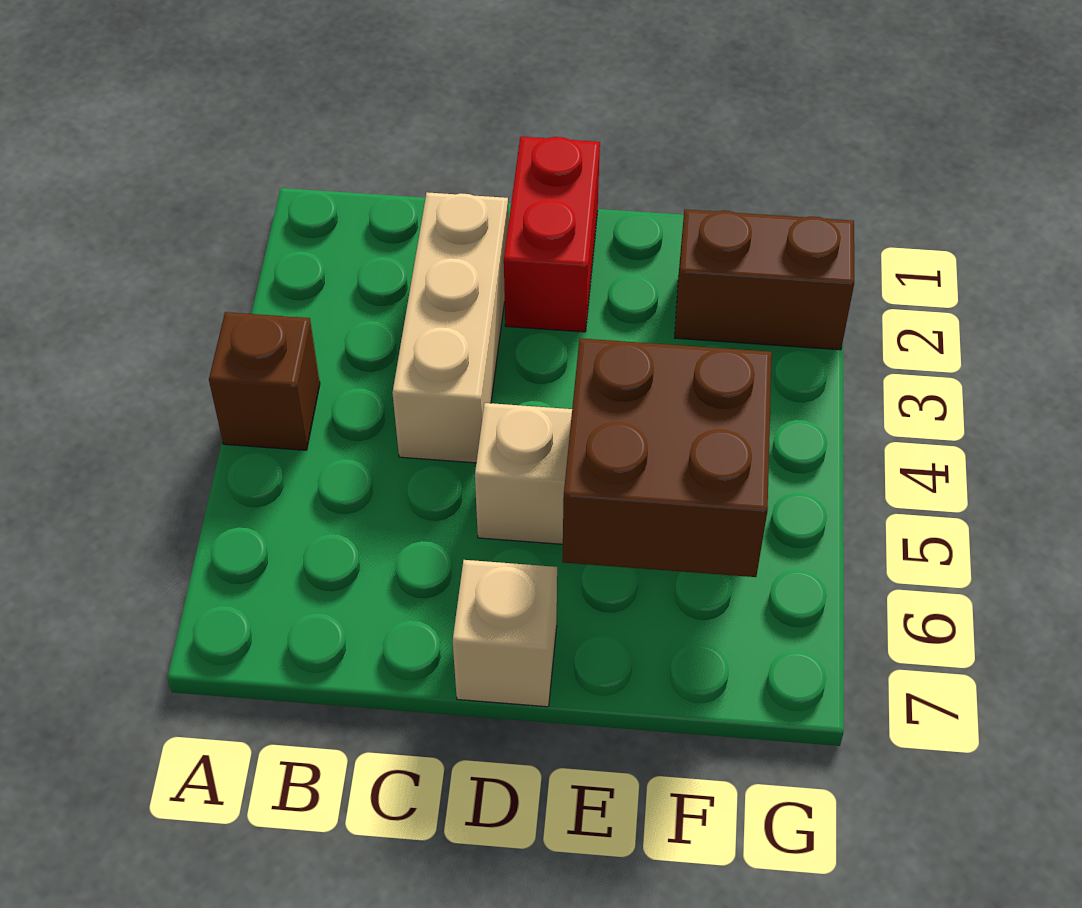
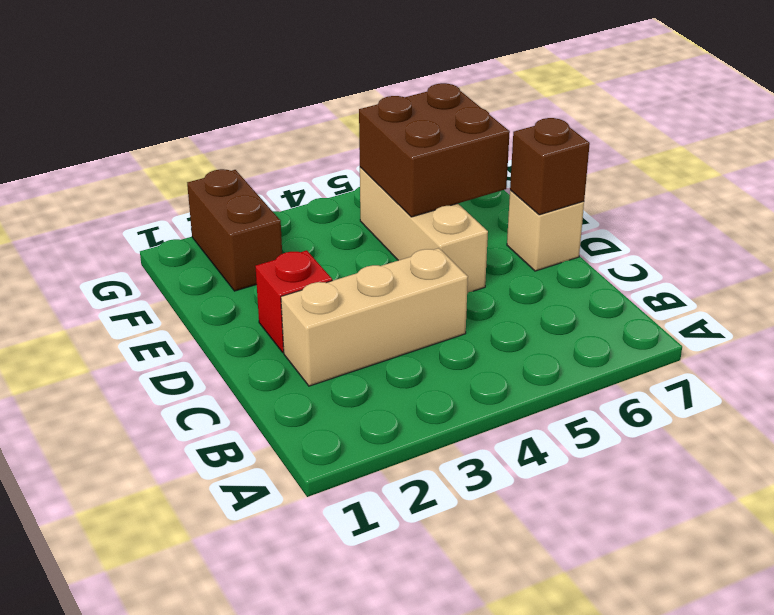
brown 1x1 brick [209,312,320,450] -> brown 1x1 brick moved to [510,118,590,215]
red 1x2 brick [504,137,600,332] -> red 1x1 brick [255,250,332,353]

